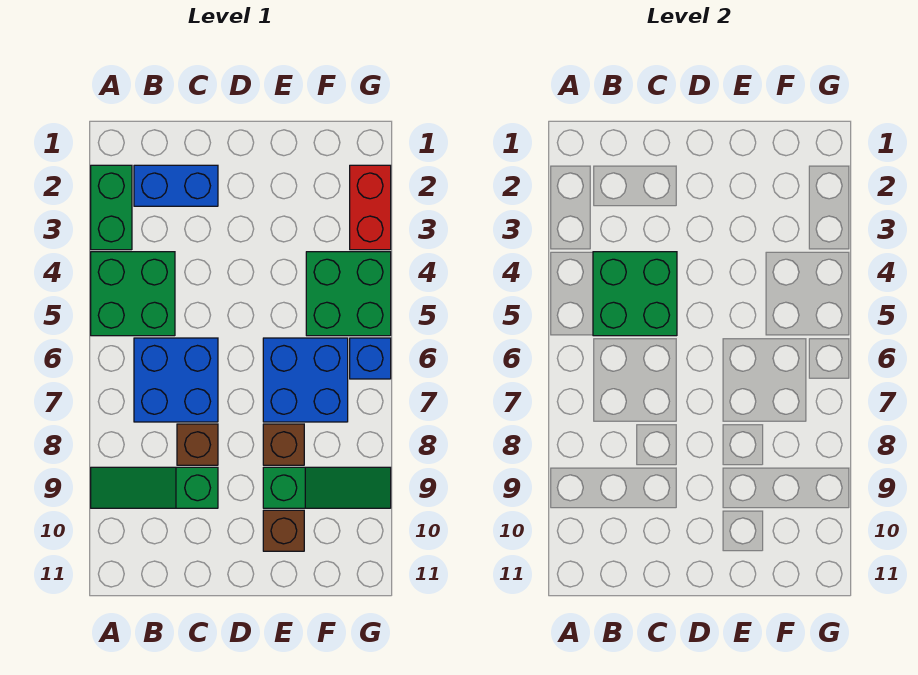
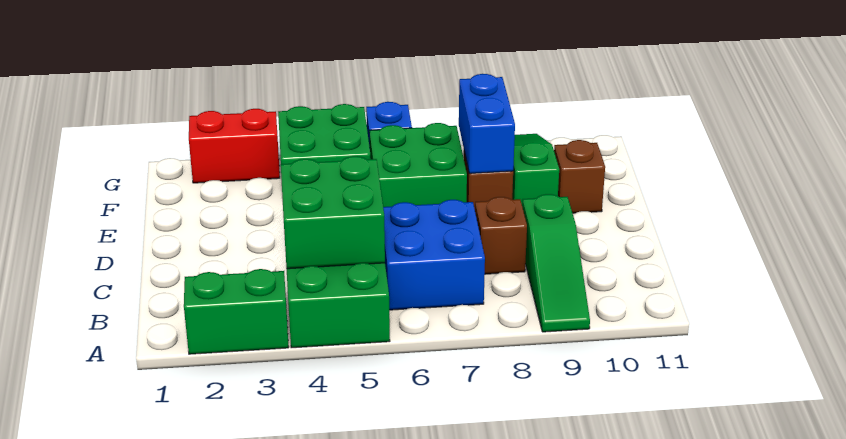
blue 1x2 brick [134,165,218,206] -> blue 1x2 brick moved to [459,74,515,173]
blue 2x2 brick [263,338,348,422] -> green 2x2 brick [369,123,467,207]

